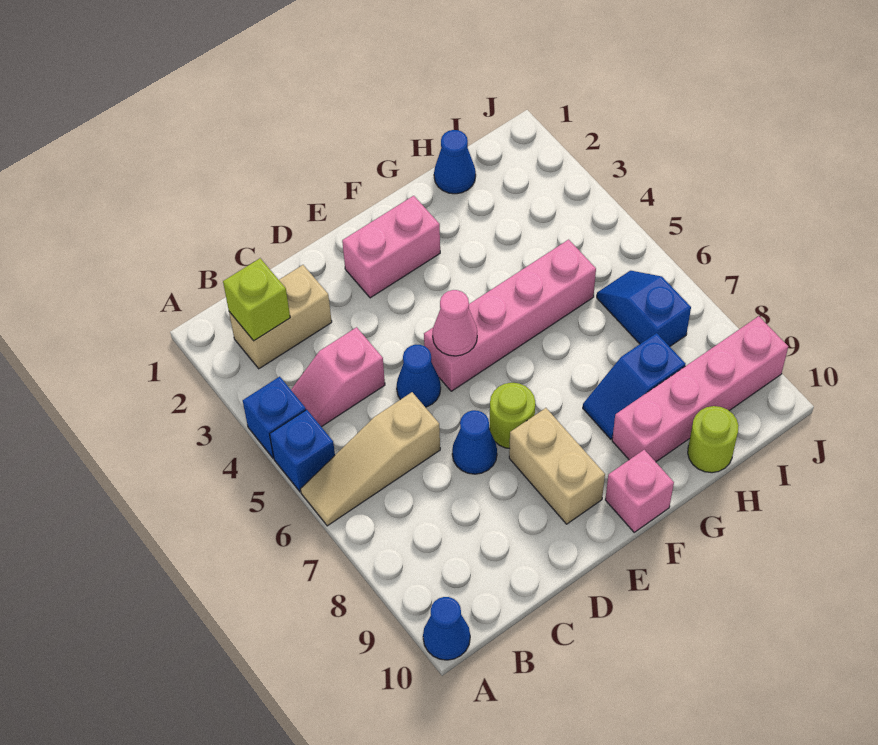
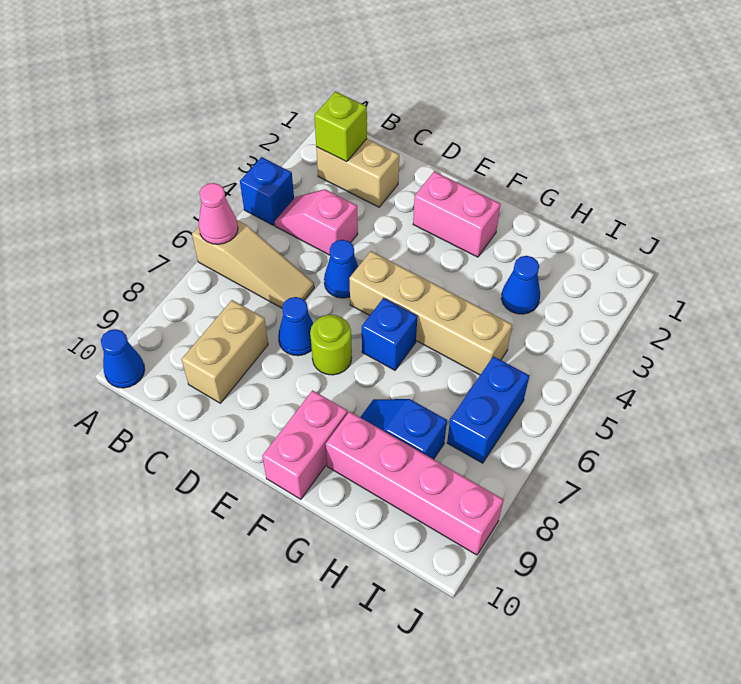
blue 1x1 brick [270,410,335,492] -> blue 1x1 brick moved to [362,298,417,370]
tan 1x3 slope [301,392,440,526] -> tan 1x3 slope turned to [192,220,314,308]
pink 1x4 brick [424,240,596,391] -> tan 1x4 brick [349,251,512,375]
pink 1x1 cone [433,290,477,356] -> pink 1x1 cone moved to [199,183,238,244]
tan 1x2 brick [509,408,605,524] -> tan 1x2 brick moved to [182,300,268,403]
pink 1x1 brick [605,450,674,532] -> pink 1x2 brick [262,390,348,499]
blue 1x1 cone [434,130,476,194] -> blue 1x1 cone moved to [501,256,540,314]
lime 1x1 round brick [688,406,739,473] -> none
blue 1x2 slope [597,271,691,346] -> blue 1x2 brick [447,356,529,463]

